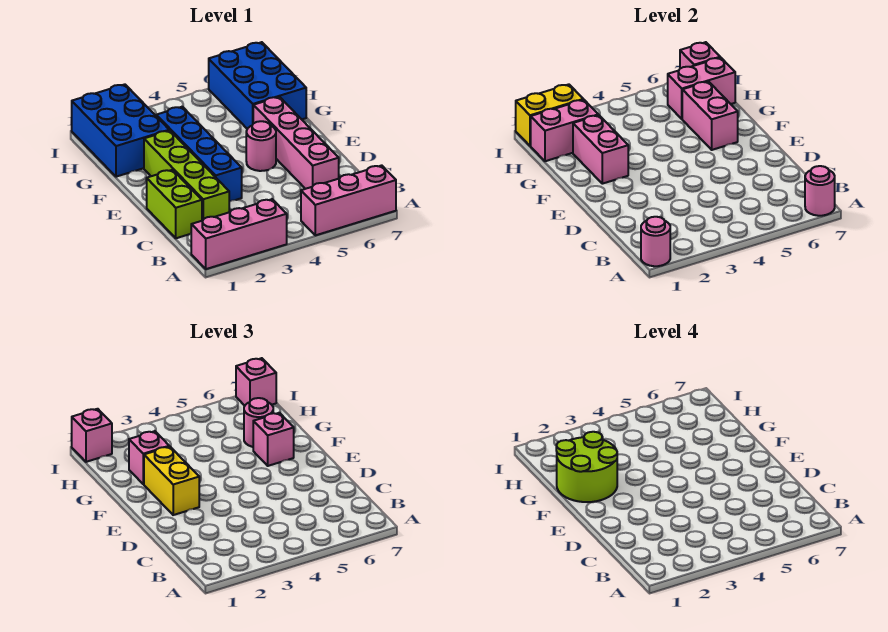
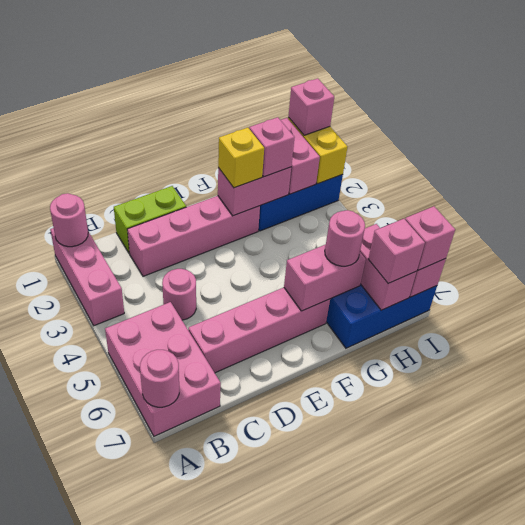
pink 1x3 brick [301,165,396,235] -> pink 2x3 brick [105,302,221,436]
lime 1x4 brick [144,131,229,221] -> pink 1x4 brick [127,196,260,276]
blue 1x4 brick [156,107,242,202] -> none
yellow 1x2 brick [144,447,199,515] -> yellow 1x1 brick [218,128,264,188]
pink 1x1 round brick [246,121,276,171] -> pink 1x1 round brick moved to [162,269,196,320]
lime 2x2 round brick [556,432,617,502] -> none
pink 1x1 brick [253,413,294,466] -> pink 1x1 brick moved to [368,219,425,284]

